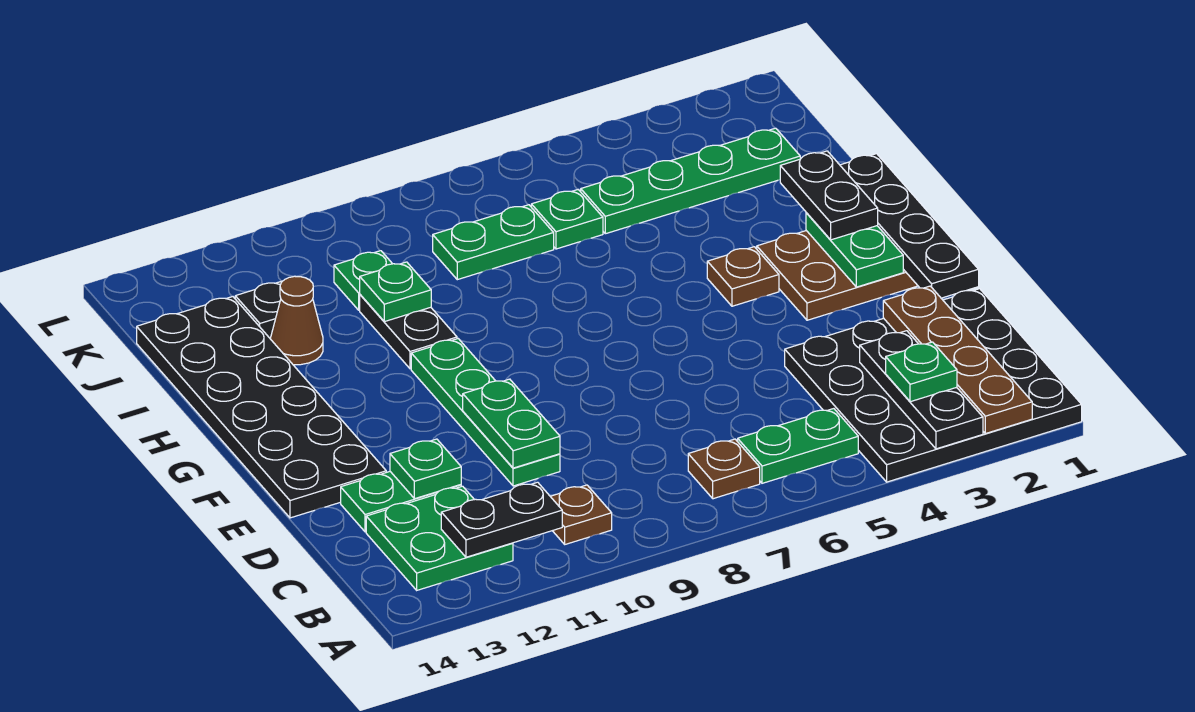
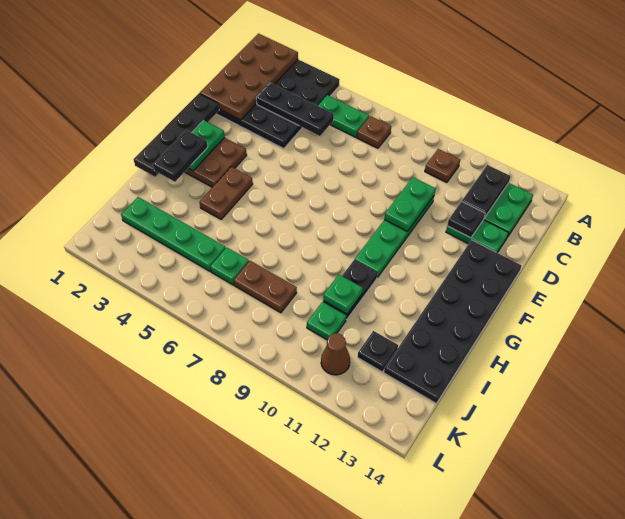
brown 1x4 plate [883,286,1032,434] -> brown 2x4 plate [200,34,298,120]
black 1x3 plate [860,331,983,449] -> black 1x3 plate turned to [256,83,334,136]
green 1x1 plate [886,342,957,402] -> none
black 1x2 plate [441,482,562,557] -> black 1x2 plate turned to [462,165,510,218]
green 1x1 plate [390,439,461,499] -> black 1x1 plate [447,201,485,238]
brown 1x1 plate [707,247,779,306] -> brown 1x2 plate [199,167,253,219]
brown 1x1 cone [271,276,323,365] -> brown 1x1 cone moved to [321,333,350,375]
green 1x2 plate [433,205,554,280] -> brown 1x2 plate [234,261,297,313]

